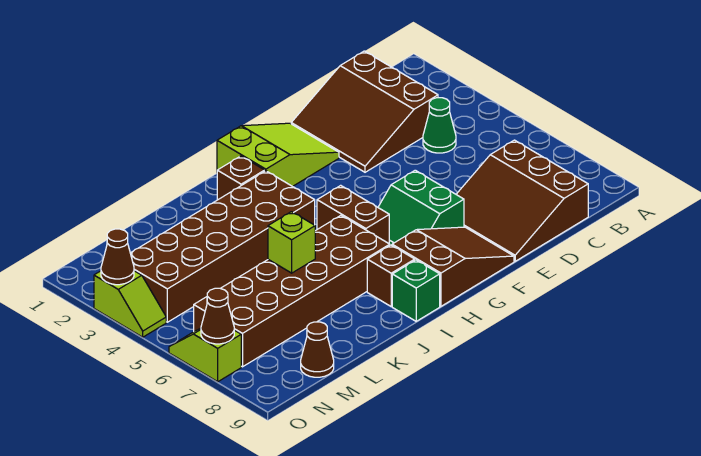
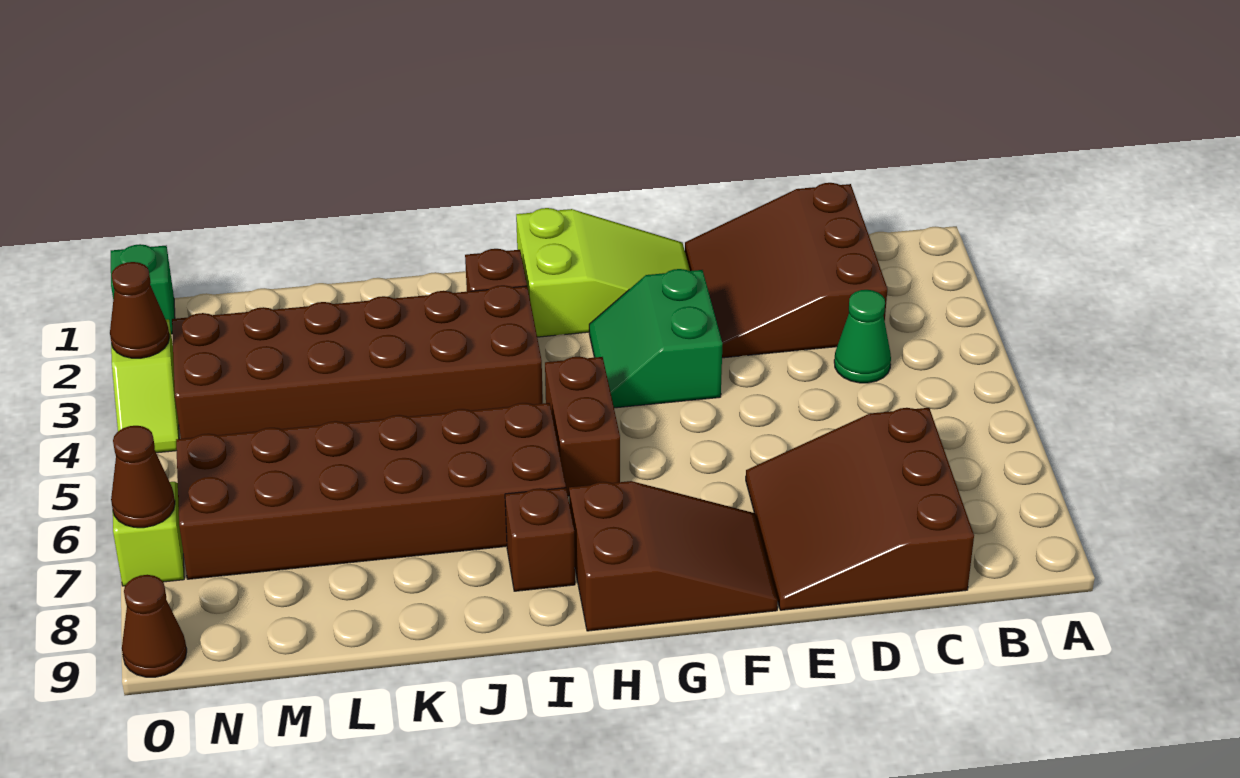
green 2x2 slope [378,170,464,245] -> green 2x2 slope moved to [589,269,723,408]
green 1x1 brick [392,260,440,321] -> green 1x1 brick moved to [111,244,175,334]
lime 1x1 brick [268,212,315,273] -> none
brown 1x1 cone [301,322,334,377] -> brown 1x1 cone moved to [122,575,187,677]

